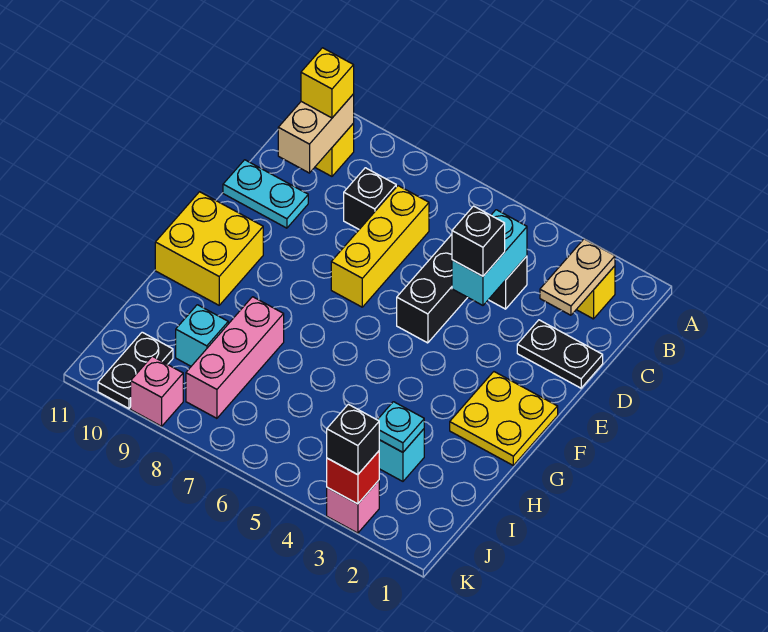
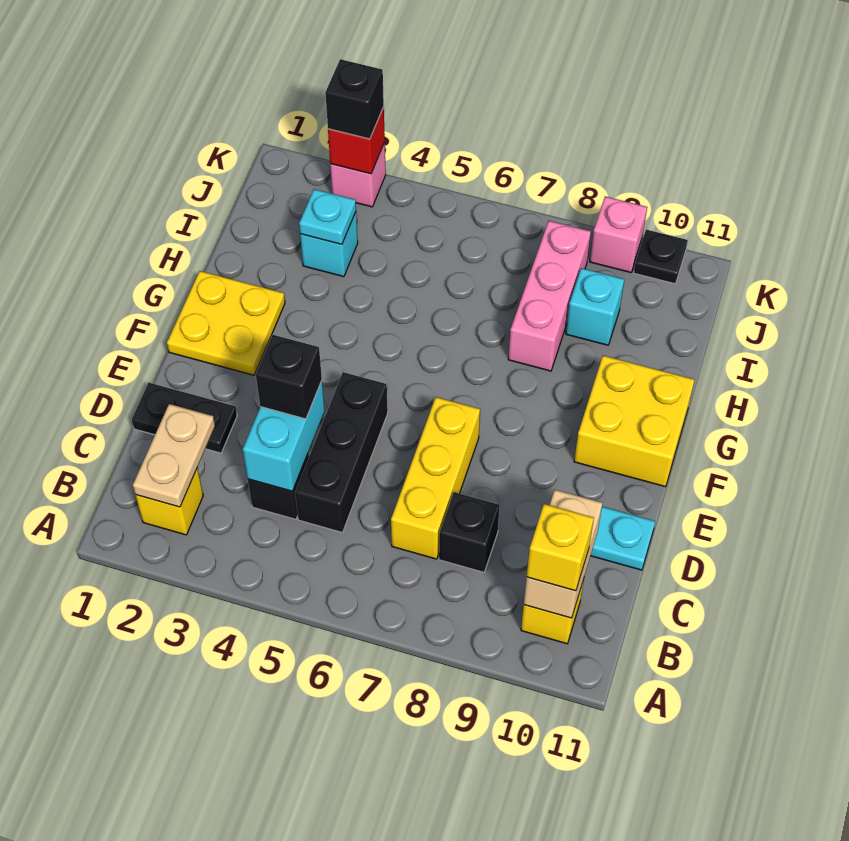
black 1x2 plate [98,332,173,409] -> black 1x1 plate [634,230,688,284]

